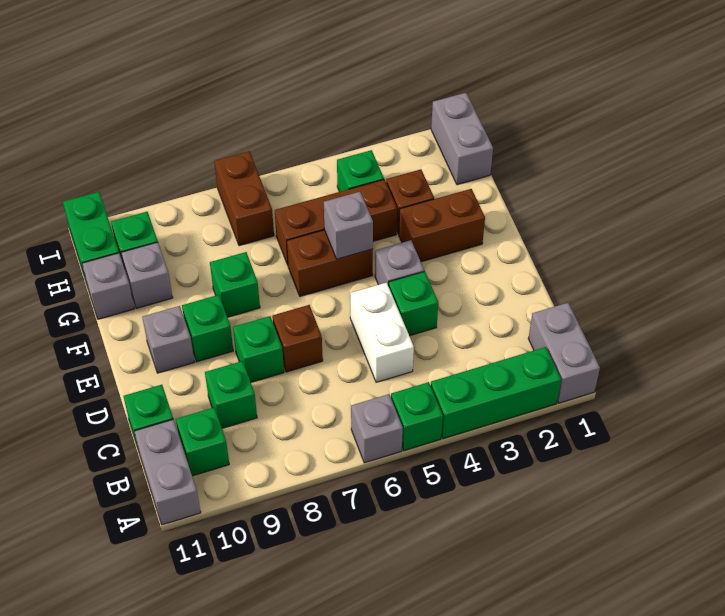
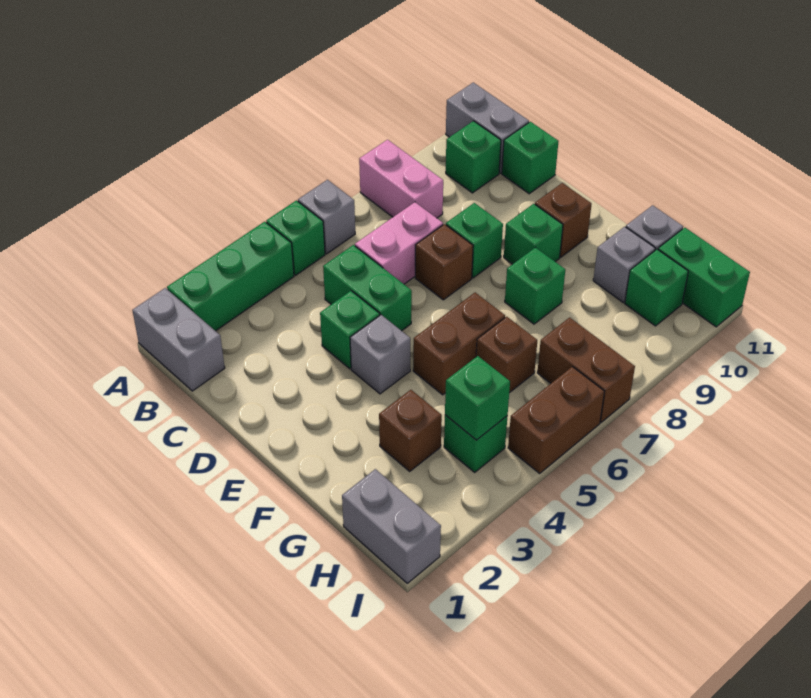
none -> pink 1x2 brick [359,140,443,218]
white 1x2 brick [350,283,414,382] -> green 1x2 brick [323,245,412,331]
none -> pink 1x2 brick [355,202,443,284]
green 1x1 brick [205,361,257,428] -> green 1x1 brick moved to [445,356,510,440]
grey 1x1 brick [142,306,194,373] -> brown 1x1 brick [535,183,591,257]
brown 1x2 brick [399,189,485,262] -> brown 1x2 brick moved to [508,367,605,473]
grey 1x1 brick [324,192,373,259] -> none
brown 1x3 brick [275,180,397,265] -> brown 1x1 brick [476,317,537,393]

